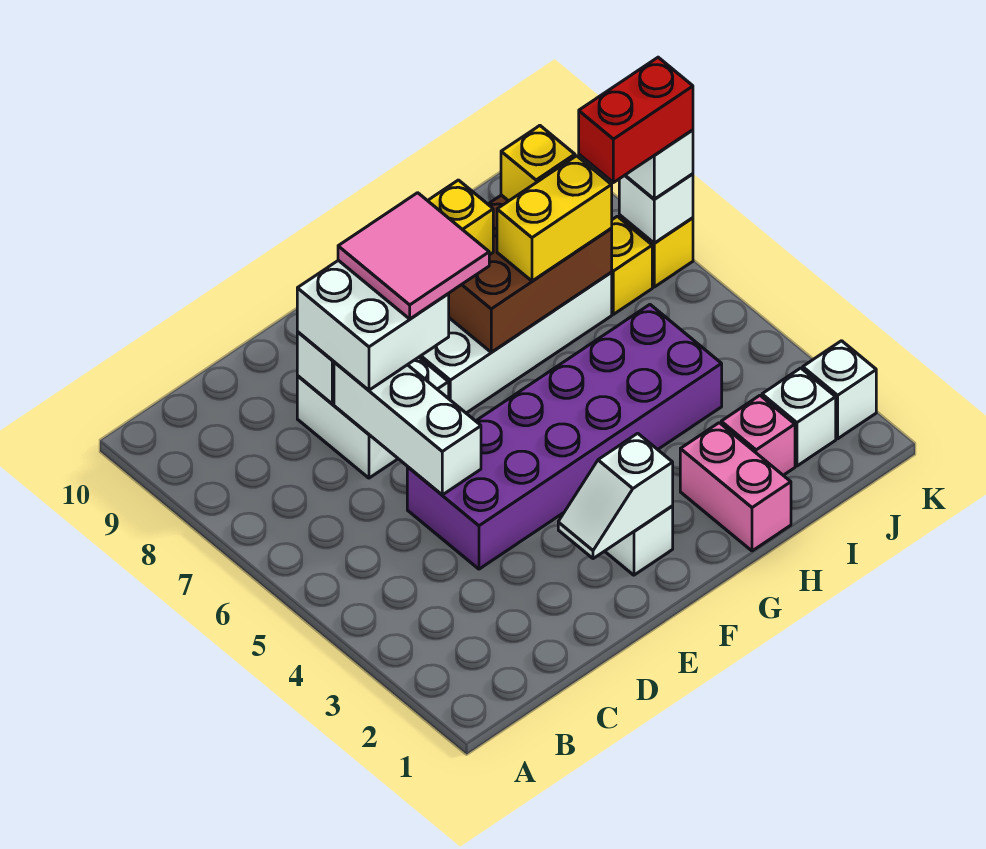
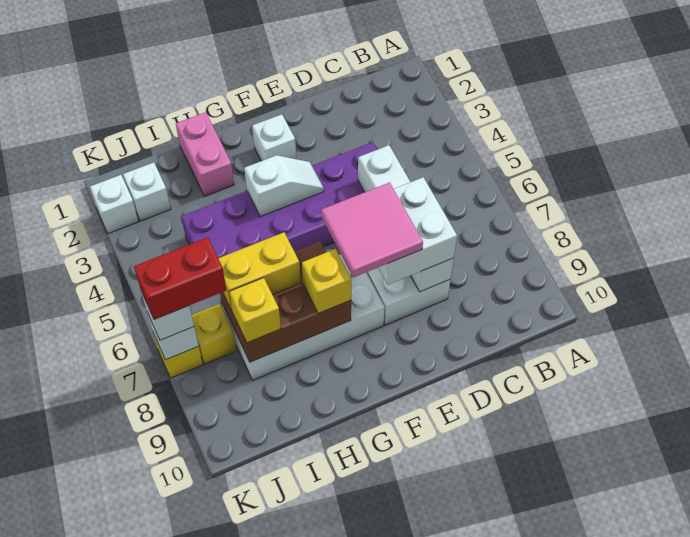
white 1x2 slope [558,433,673,559] -> white 1x2 slope moved to [244,155,324,217]
pink 1x1 brick [721,396,795,475] -> none

